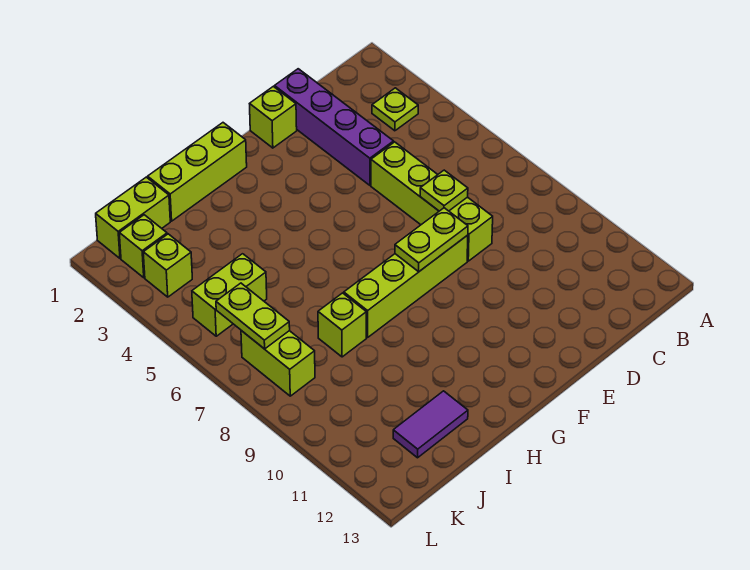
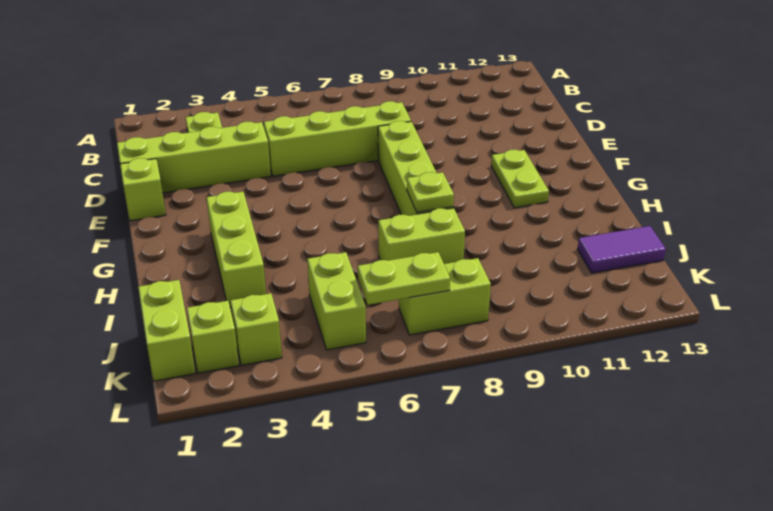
purple 1x4 brick [275,69,394,185] -> lime 1x4 brick [117,122,271,193]
lime 1x1 plate [420,170,468,211] -> lime 1x1 plate moved to [407,172,454,212]
lime 1x2 plate [395,208,468,272] -> lime 1x2 plate moved to [491,150,549,208]
lime 1x3 brick [148,123,247,221] -> lime 1x3 brick moved to [206,192,266,308]
lime 1x1 brick [318,293,366,357] -> lime 1x2 brick [378,208,465,264]
purple 1x2 tile [393,391,468,458] -> purple 1x2 tile turned to [578,226,666,273]

